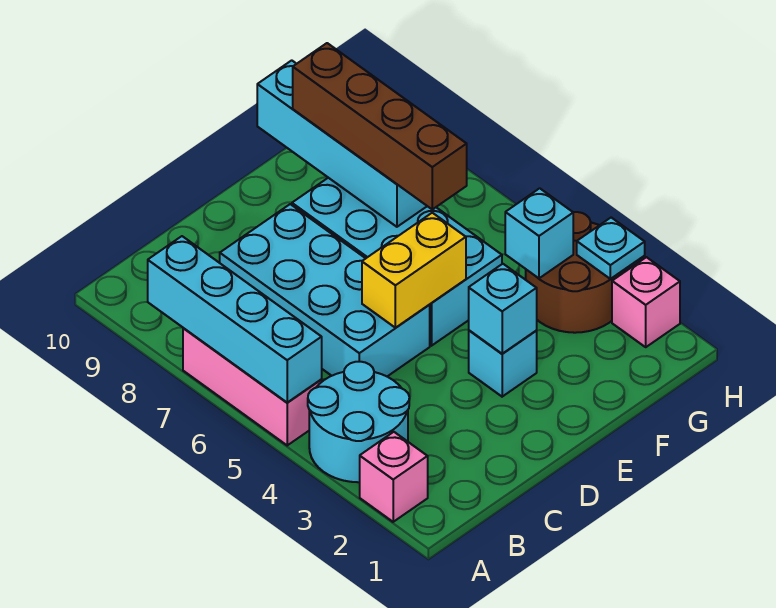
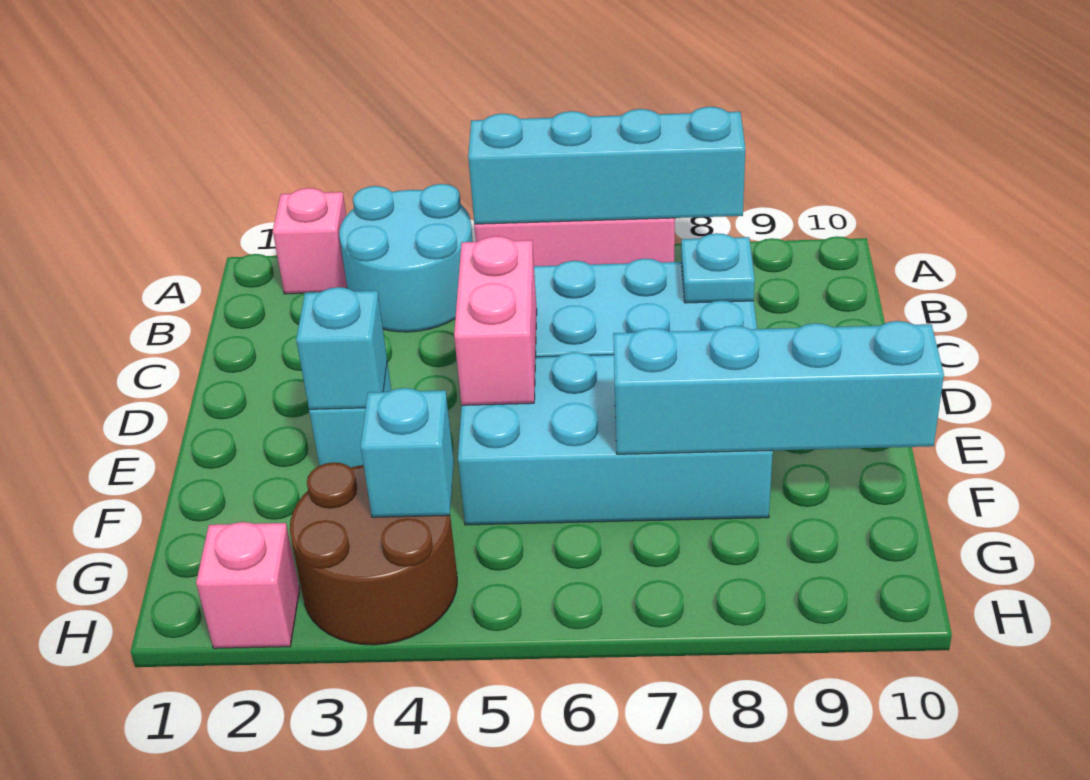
yellow 1x2 brick [362,213,466,328] -> pink 1x2 brick [454,236,537,405]
brown 1x4 brick [293,43,467,209] -> none
cyan 1x1 plate [577,218,645,279] -> cyan 1x1 plate moved to [681,233,755,303]

